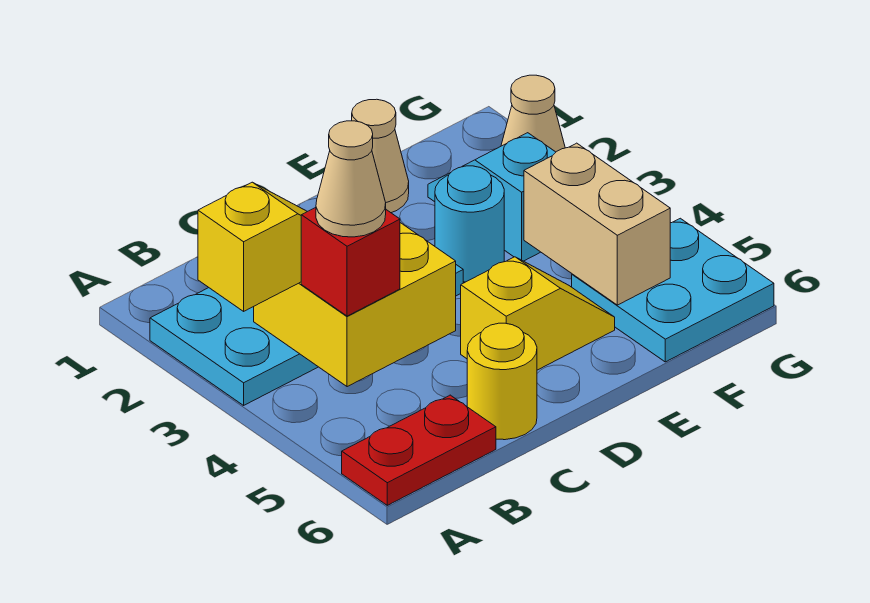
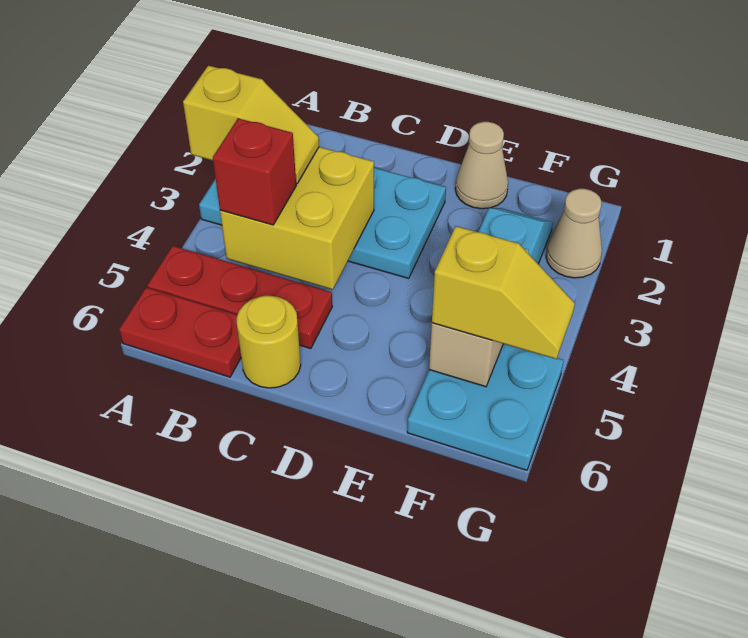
none -> red 1x3 plate [147,246,332,349]
tan 1x1 cone [316,121,386,237] -> none
yellow 1x2 slope [461,257,615,370] -> yellow 1x2 slope moved to [432,226,575,359]
cyan 1x1 round brick [435,166,504,282] -> none

